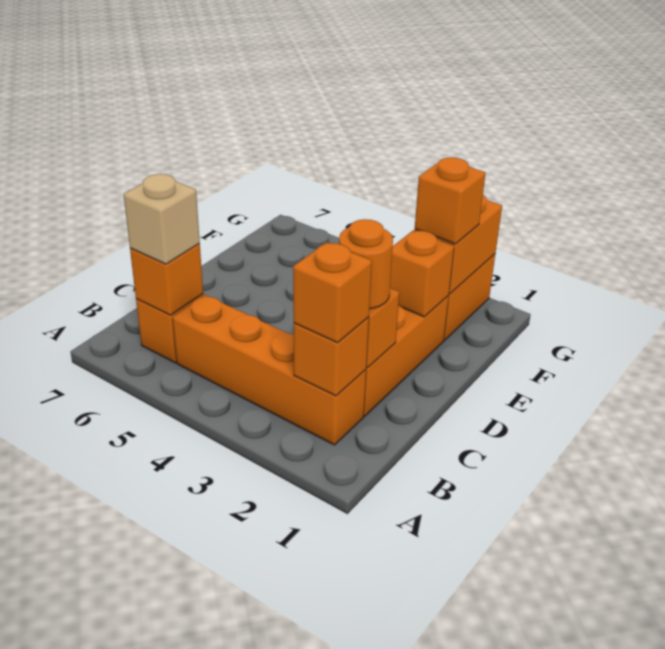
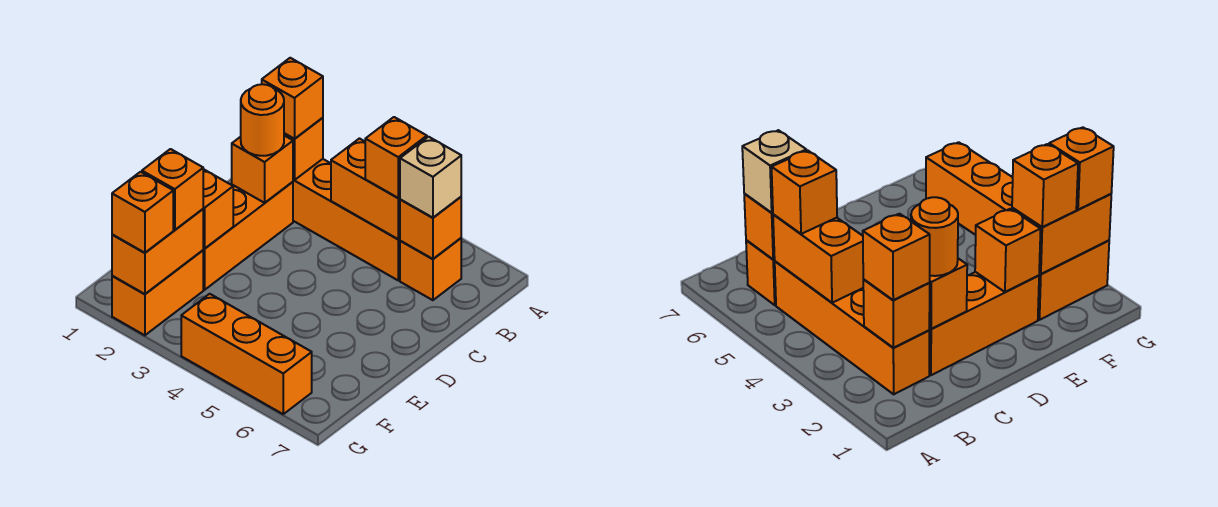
none -> orange 1x2 brick [331,138,400,239]
none -> orange 1x1 brick [365,117,427,198]
none -> orange 1x1 brick [112,172,173,253]
none -> orange 1x3 brick [181,294,312,414]

